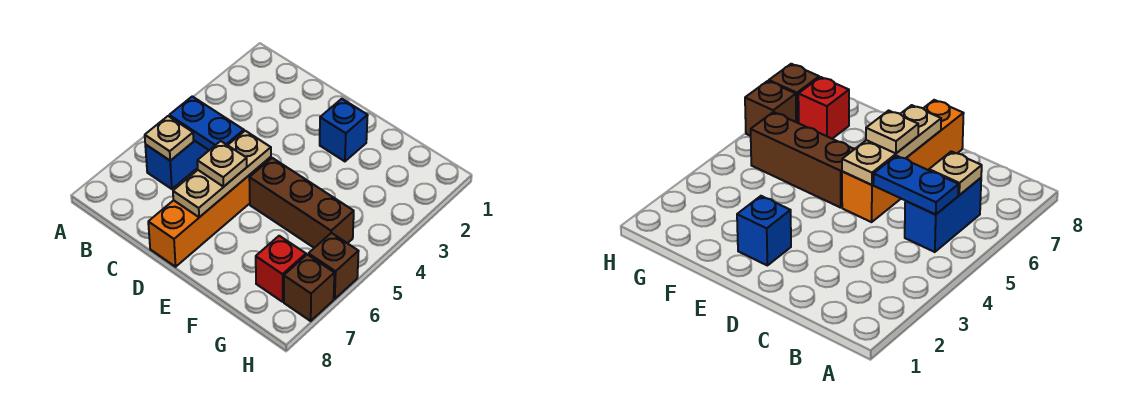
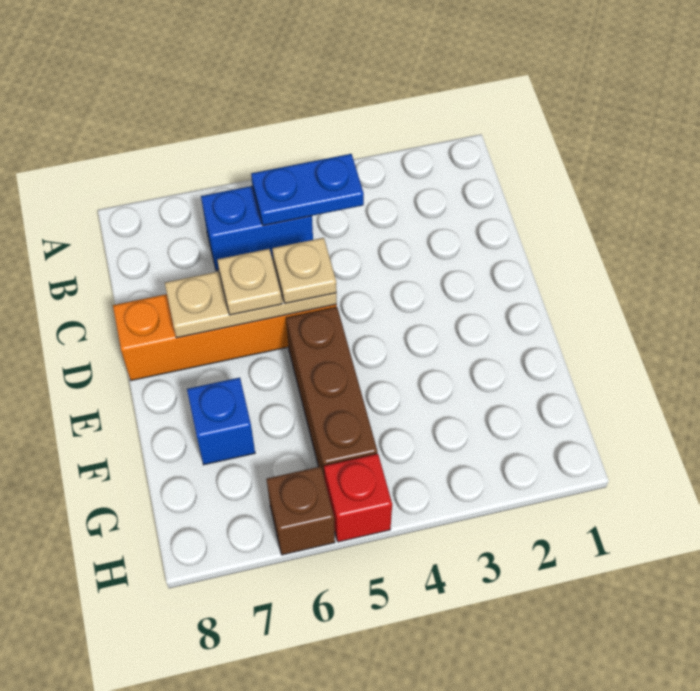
blue 1x2 plate [169,96,244,150] -> blue 1x2 plate turned to [251,154,364,226]
tan 1x1 plate [145,116,193,161] -> tan 1x1 plate moved to [272,238,337,304]
blue 1x1 brick [320,99,368,161] -> blue 1x1 brick moved to [187,378,255,465]
red 1x1 brick [256,236,306,302] -> red 1x1 brick moved to [324,454,392,542]
brown 1x1 brick [284,255,334,321] -> none

